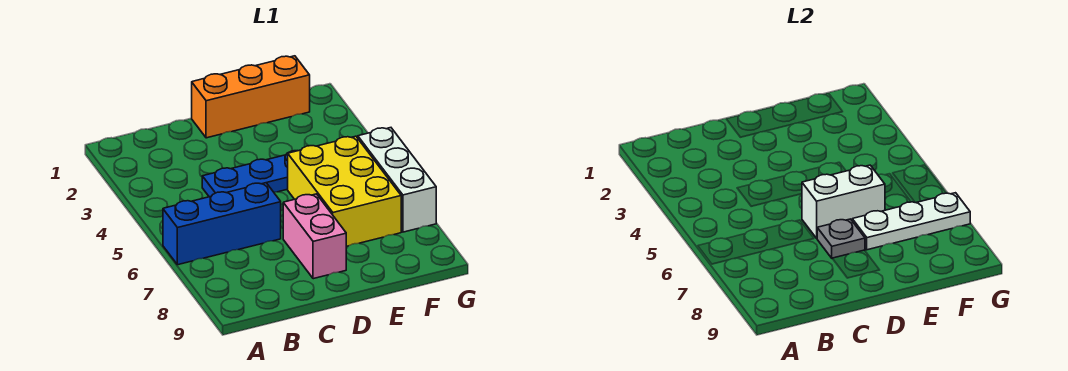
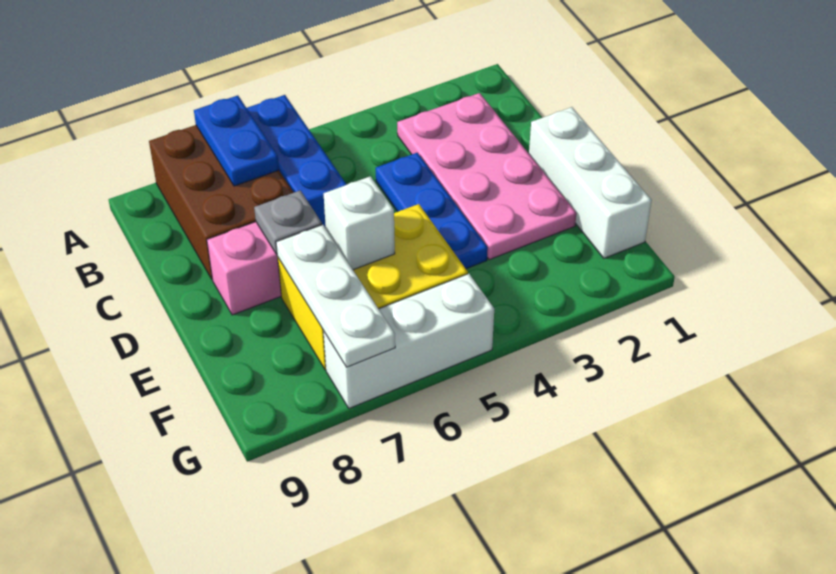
none -> brown 2x3 brick [149,125,294,280]
none -> blue 1x2 plate [194,95,279,186]
none -> pink 2x4 plate [397,93,577,260]
orange 1x3 brick [192,56,310,138] -> white 1x3 brick [529,107,652,258]
white 1x2 brick [802,165,885,238] -> white 1x1 brick [324,176,395,270]

